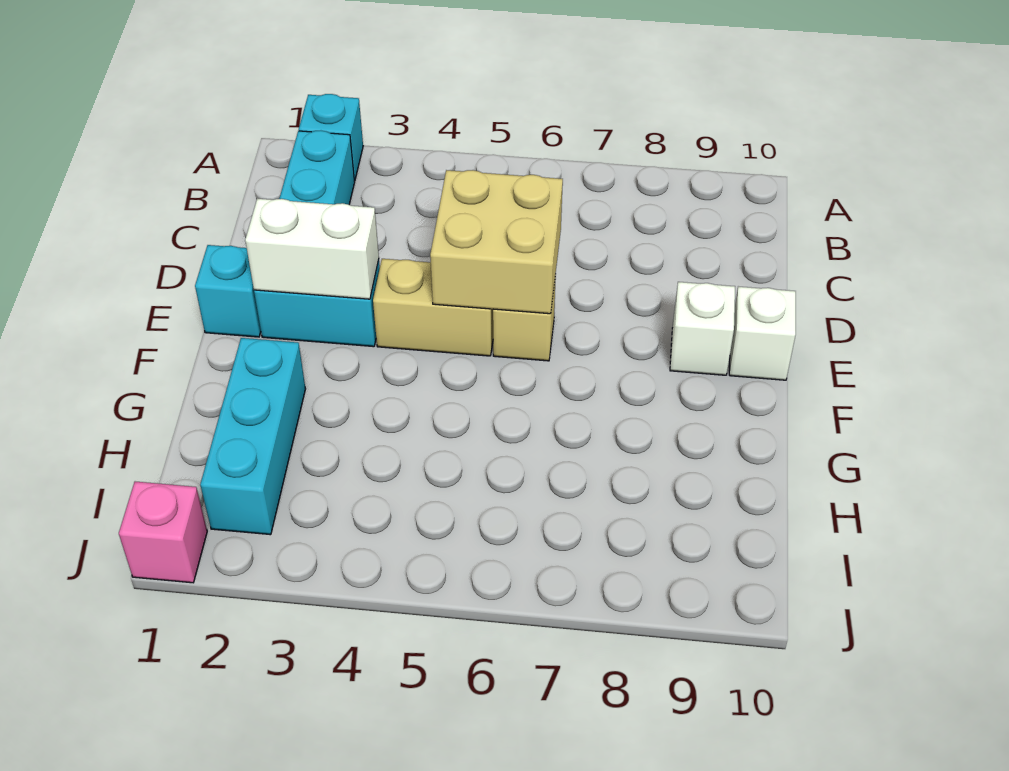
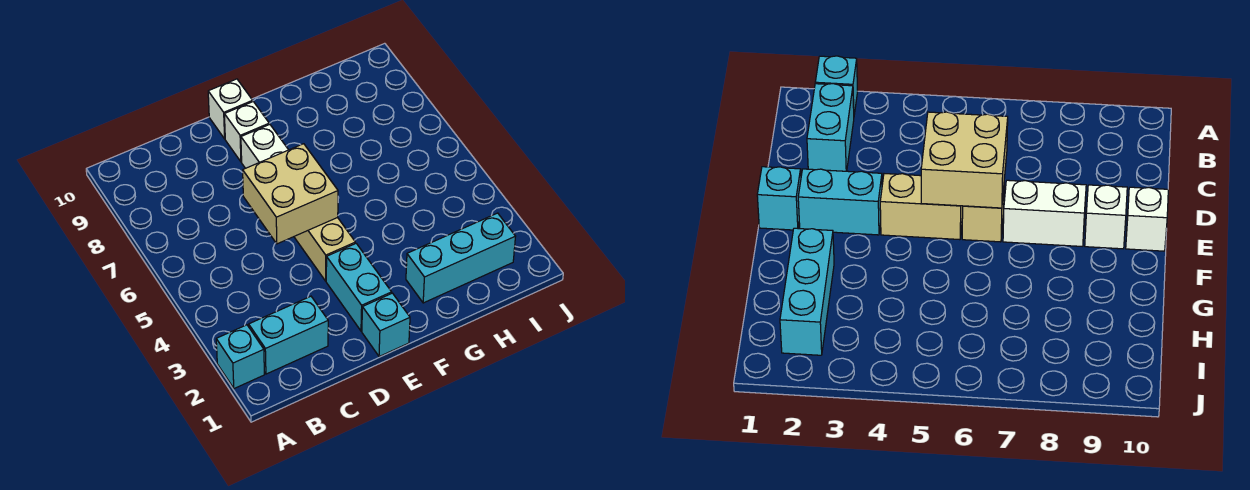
white 1x2 brick [245,198,379,299] -> white 1x2 brick moved to [241,124,288,168]
pink 1x1 brick [119,482,207,583] -> none

